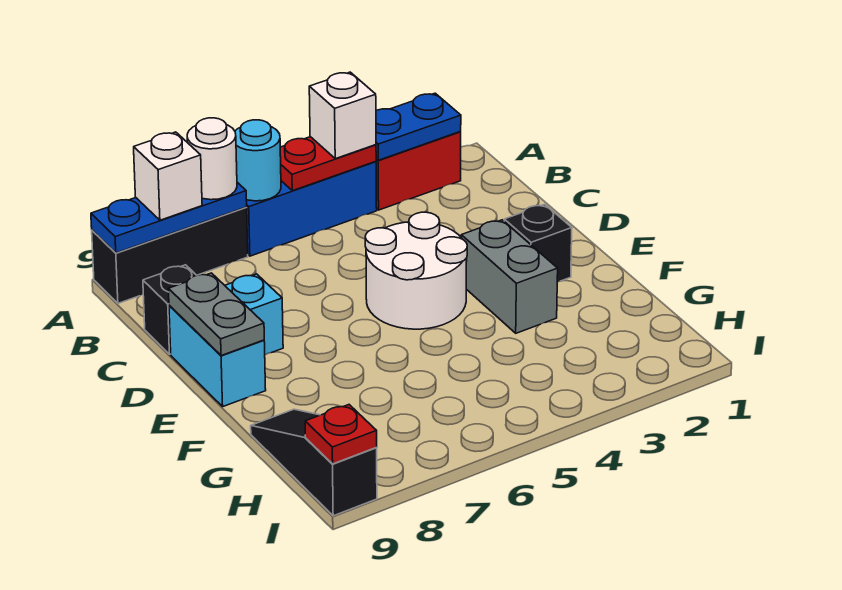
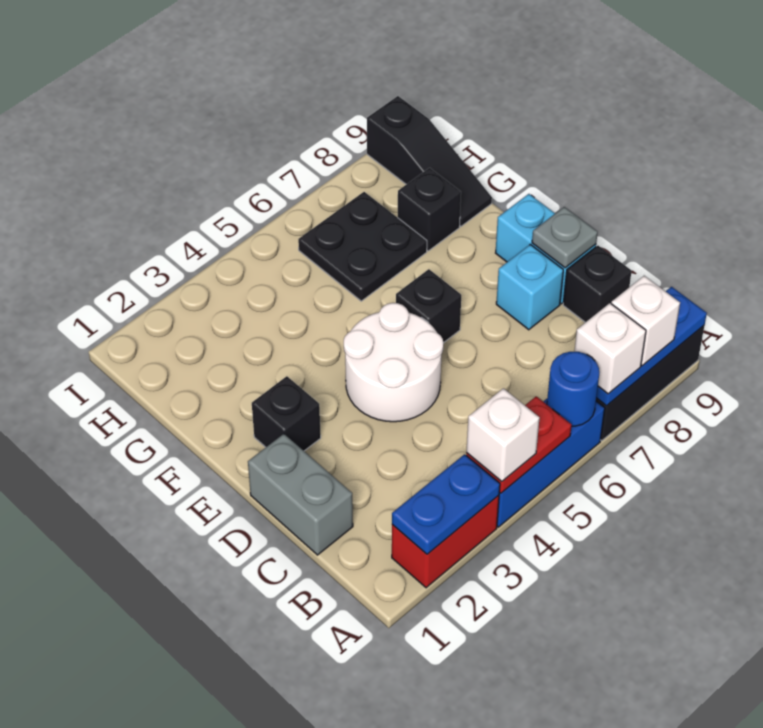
cyan 1x1 round brick [235,120,281,201] -> blue 1x1 round brick [547,352,599,426]
white 1x1 round brick [187,118,237,200] -> white 1x1 brick [574,303,646,394]
grey 1x2 plate [168,273,264,356] -> grey 1x1 plate [532,207,598,268]
grey 1x2 brick [461,220,558,333] -> grey 1x2 brick moved to [248,434,353,555]
none -> black 1x1 brick [396,269,461,343]
none -> black 2x2 plate [298,192,427,301]
none -> black 1x1 brick [398,168,461,251]
red 1x1 plate [305,405,377,464] -> none

